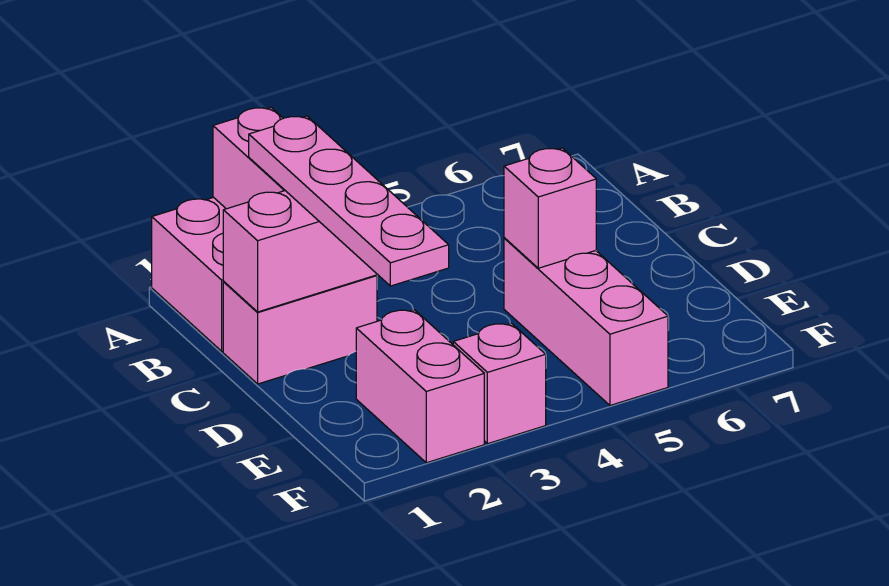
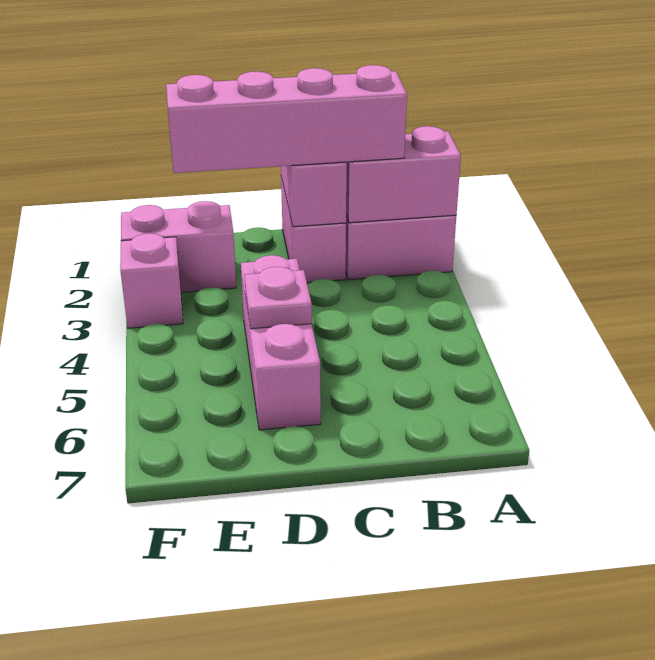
pink 1x4 plate [249,116,449,286] -> pink 1x4 brick [166,65,407,173]
pink 1x3 brick [504,238,668,405] -> pink 1x3 brick turned to [241,255,321,430]
pink 1x1 brick [504,148,596,268] -> pink 1x1 plate [245,267,312,329]

